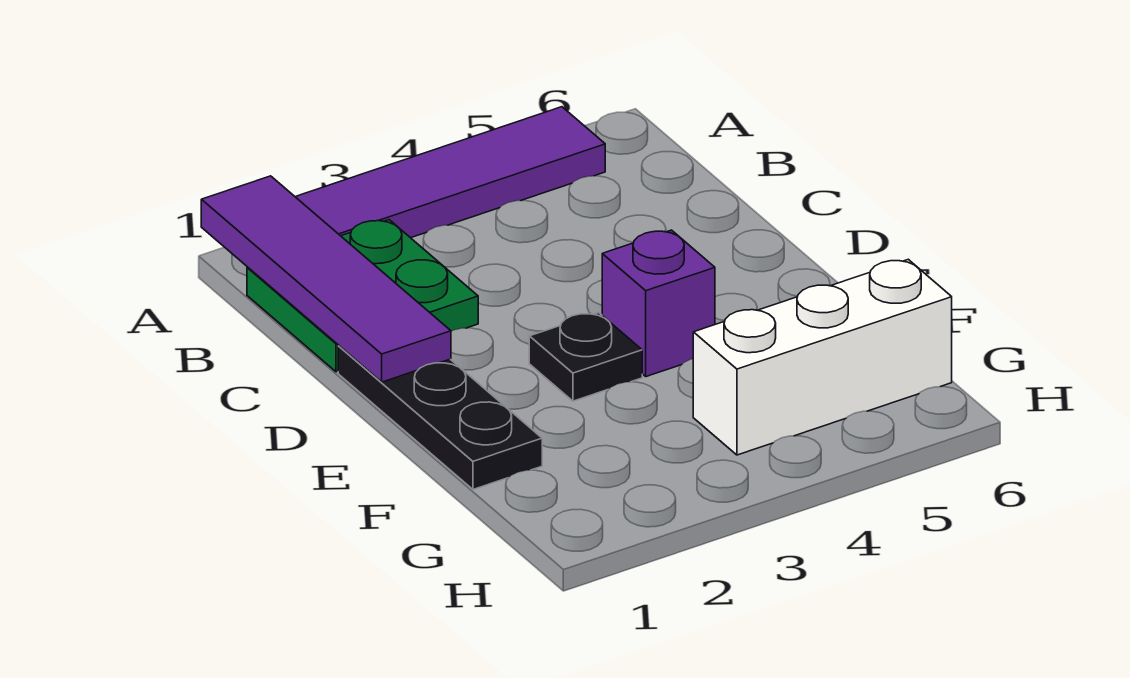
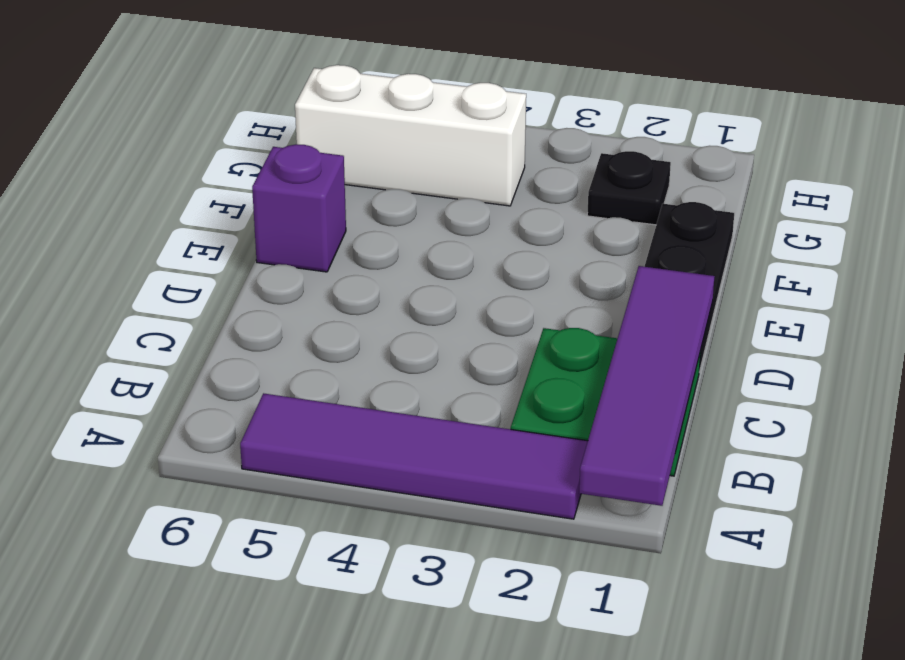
black 1x1 plate [529,313,642,401] -> black 1x1 plate moved to [587,151,671,225]
purple 1x1 brick [602,230,715,377] -> purple 1x1 brick moved to [252,144,346,272]

